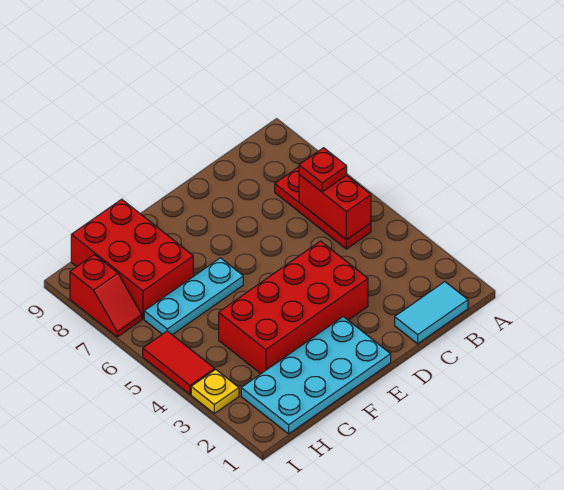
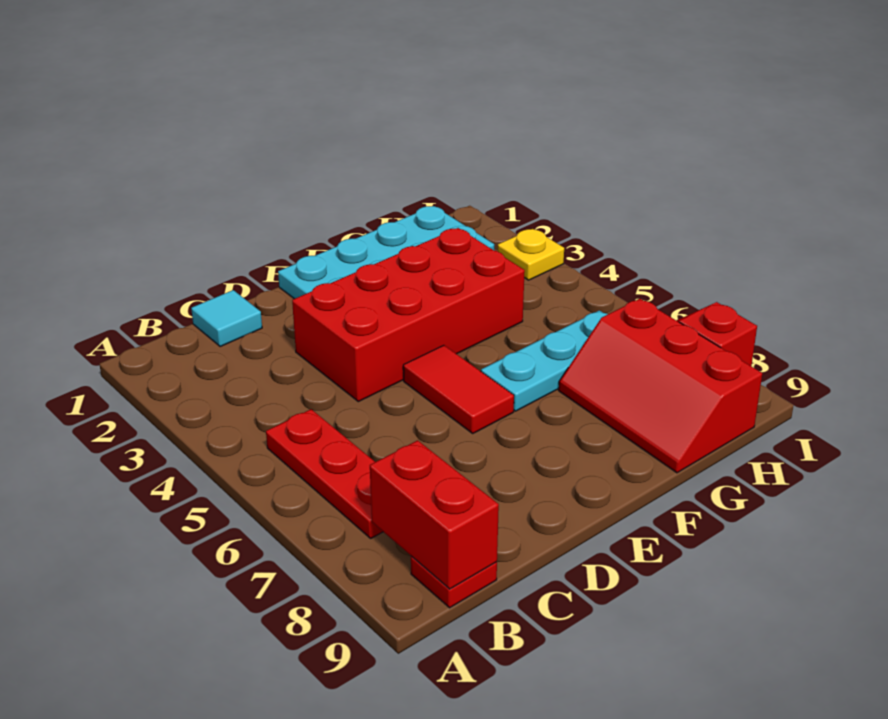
cyan 1x2 tile [395,282,468,344] -> cyan 1x1 tile [191,290,262,347]
red 1x2 brick [299,174,371,240] -> red 1x2 brick moved to [370,440,499,589]
red 1x1 plate [299,148,347,192] -> red 1x1 plate moved to [411,556,497,608]
red 2x3 brick [71,199,193,319] -> red 2x3 slope [559,299,762,473]
red 1x2 tile [143,331,215,394] -> red 1x2 tile moved to [403,345,514,433]

